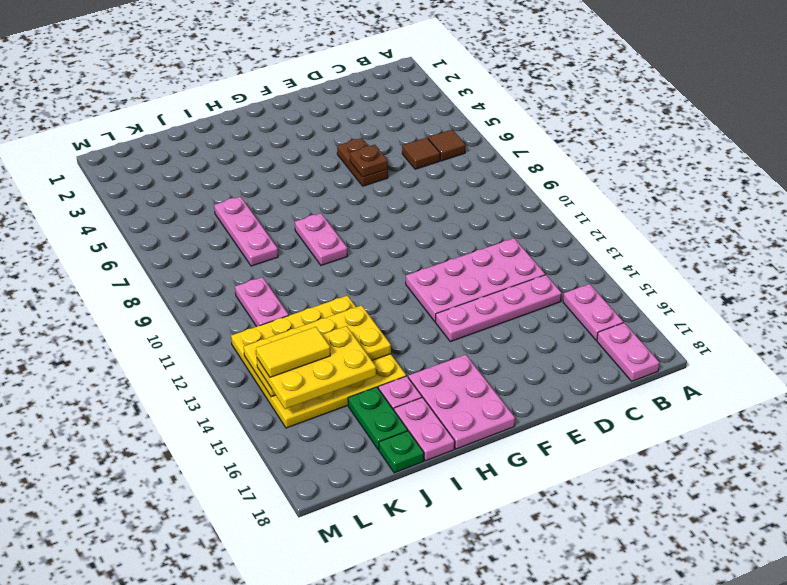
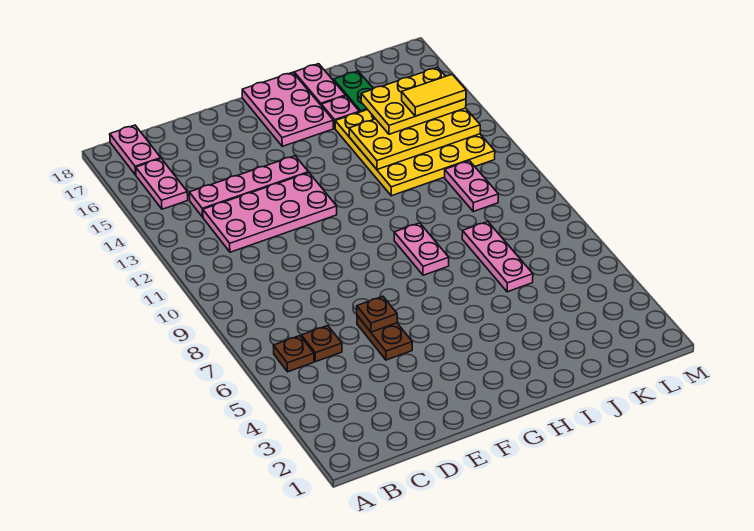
brown 1x1 tile [428,130,466,161] -> brown 1x1 plate [273,336,314,372]
brown 1x1 tile [402,137,440,169] -> brown 1x1 plate [301,326,342,362]
green 1x1 plate [379,431,424,473] -> none

